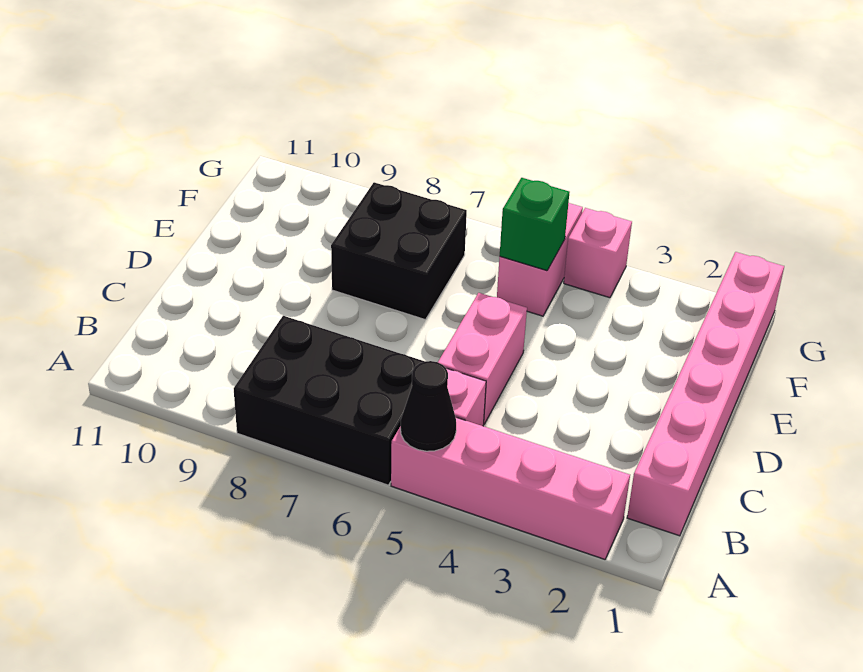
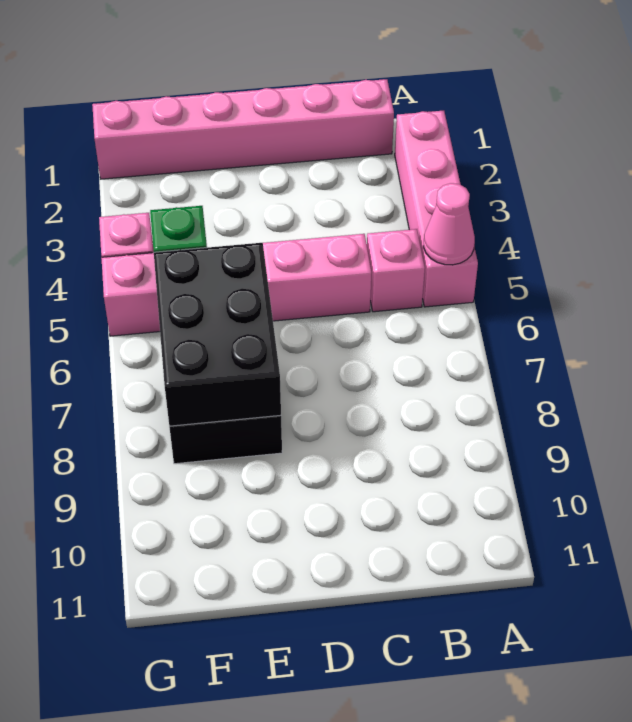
black 1x1 cone [401,361,456,451] -> pink 1x1 cone [424,183,475,265]
black 2x3 brick [234,316,425,485] -> black 2x3 brick moved to [154,243,281,426]

